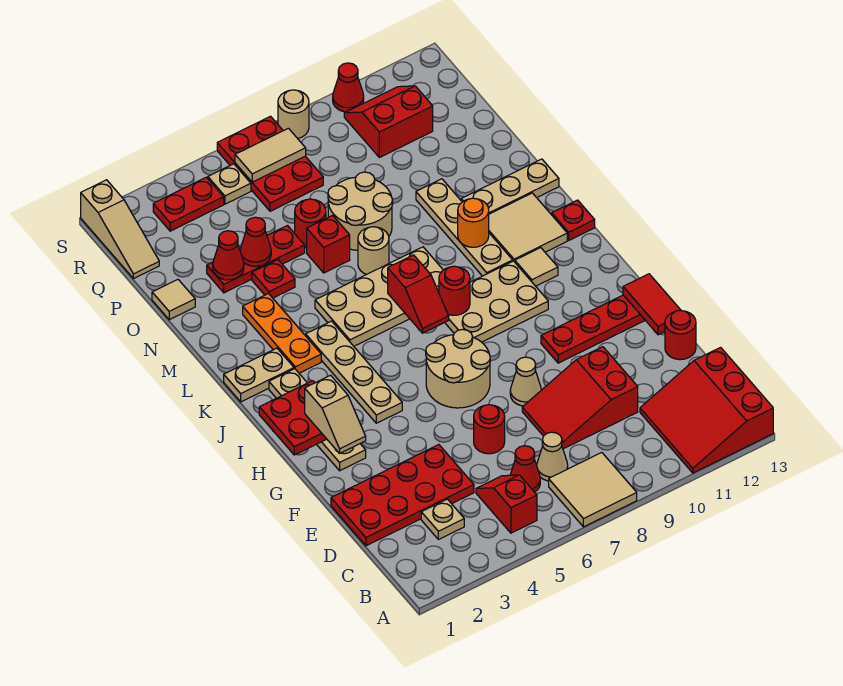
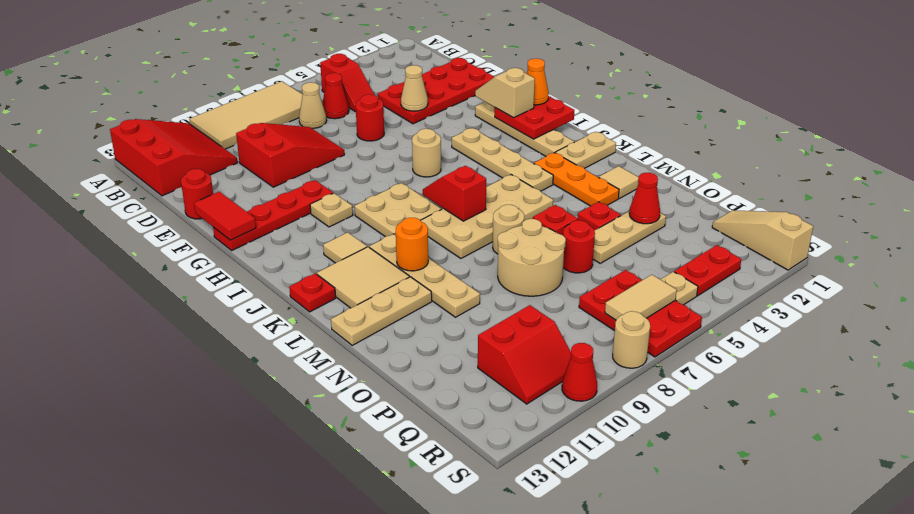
tan 2x2 tile [549,453,637,527] -> tan 2x4 tile [189,81,303,149]
tan 1x1 plate [421,499,464,540] -> tan 1x1 plate moved to [310,193,353,227]
tan 1x1 cone [510,357,541,406] -> tan 1x1 cone moved to [401,65,428,111]
tan 2x2 round brick [426,329,490,408] -> tan 1x1 round brick [412,129,441,177]
none -> orange 1x1 cone [527,59,549,105]
tan 2x3 plate [445,261,548,342] -> tan 2x2 plate [354,183,441,237]
red 1x1 round brick [439,266,470,315] -> none
tan 1x1 tile [152,280,195,320] -> tan 1x1 tile moved to [599,166,639,198]
red 1x3 plate [207,226,305,293] -> tan 1x3 plate [593,211,666,263]
red 1x1 cone [240,217,271,266] -> none

